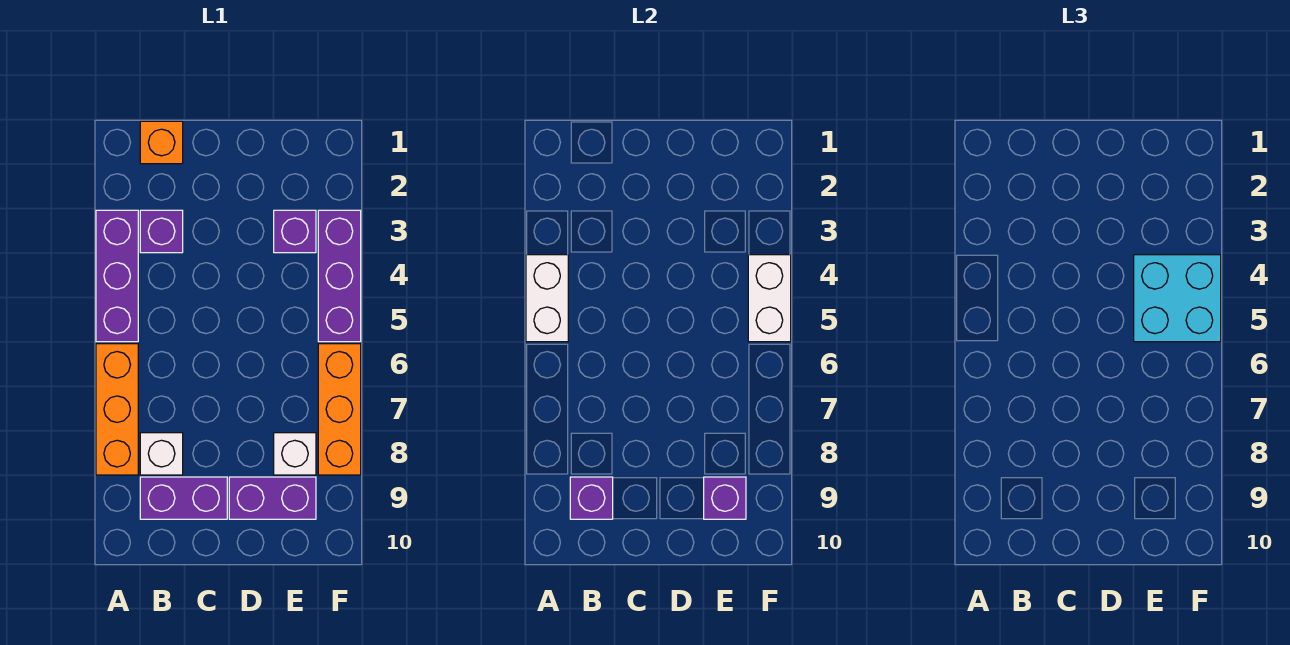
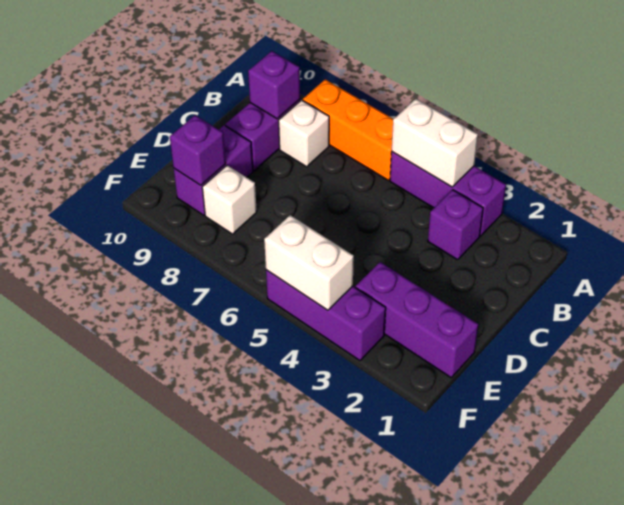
orange 1x1 brick [140,121,183,164] -> none
purple 1x1 brick [274,210,316,253] -> purple 1x3 brick [356,262,478,377]
cyan 2x2 brick [1134,255,1221,342] -> none
orange 1x3 brick [318,344,361,475] -> none

